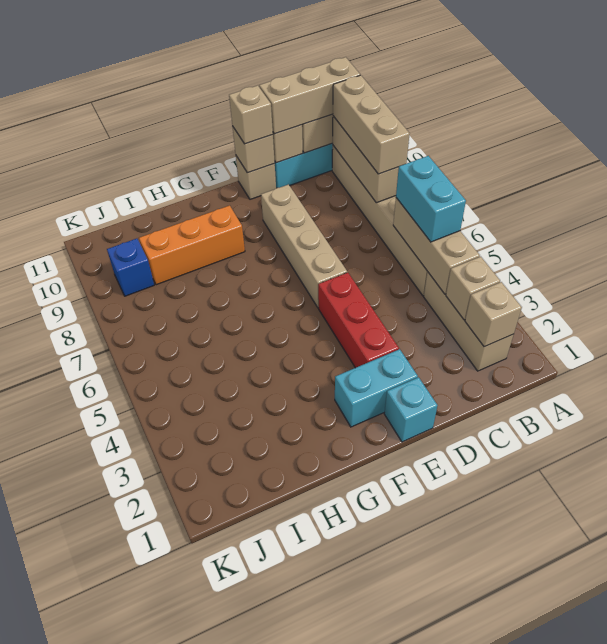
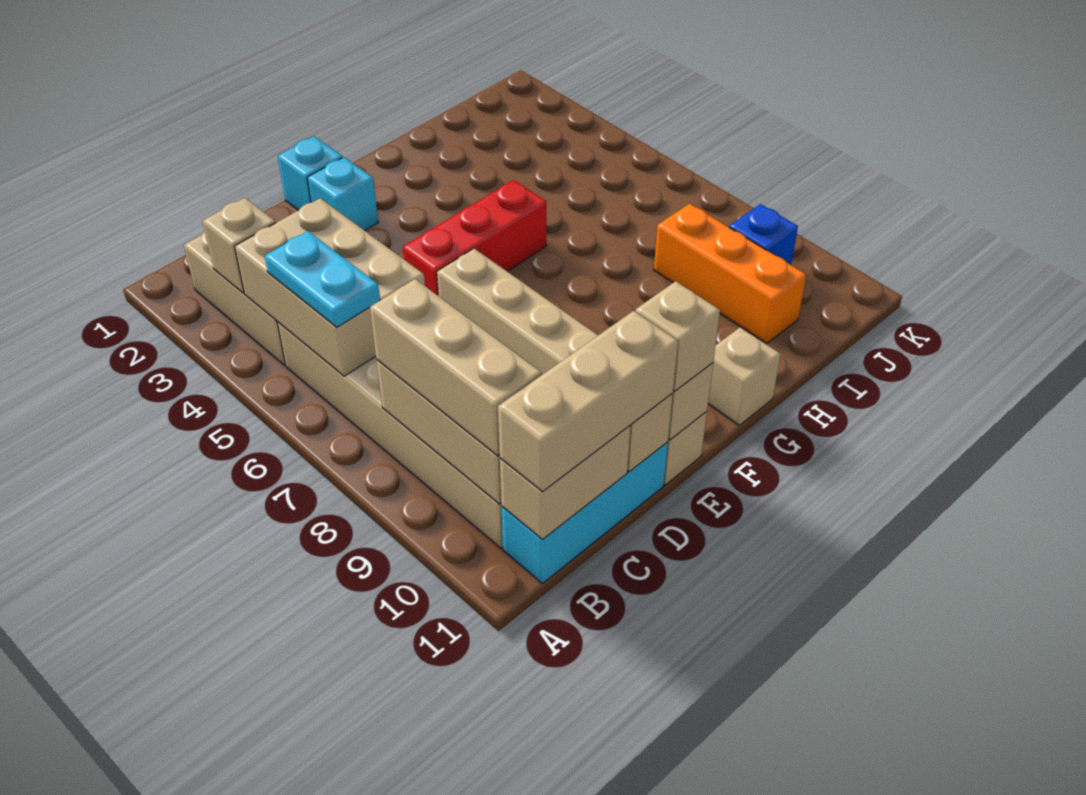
tan 1x1 brick [465,282,522,347] -> tan 1x1 brick moved to [708,328,781,425]
tan 1x3 brick [393,198,480,294] -> tan 2x3 brick [235,198,425,376]
cyan 1x2 brick [396,156,466,242] -> cyan 1x2 plate [265,231,380,327]
cyan 1x2 brick [335,349,418,427] -> cyan 1x1 brick [307,157,378,231]
red 1x3 brick [318,272,399,368] -> red 1x3 brick turned to [403,180,546,296]
orange 1x3 brick [139,205,245,285] -> orange 1x3 brick turned to [654,204,806,343]

